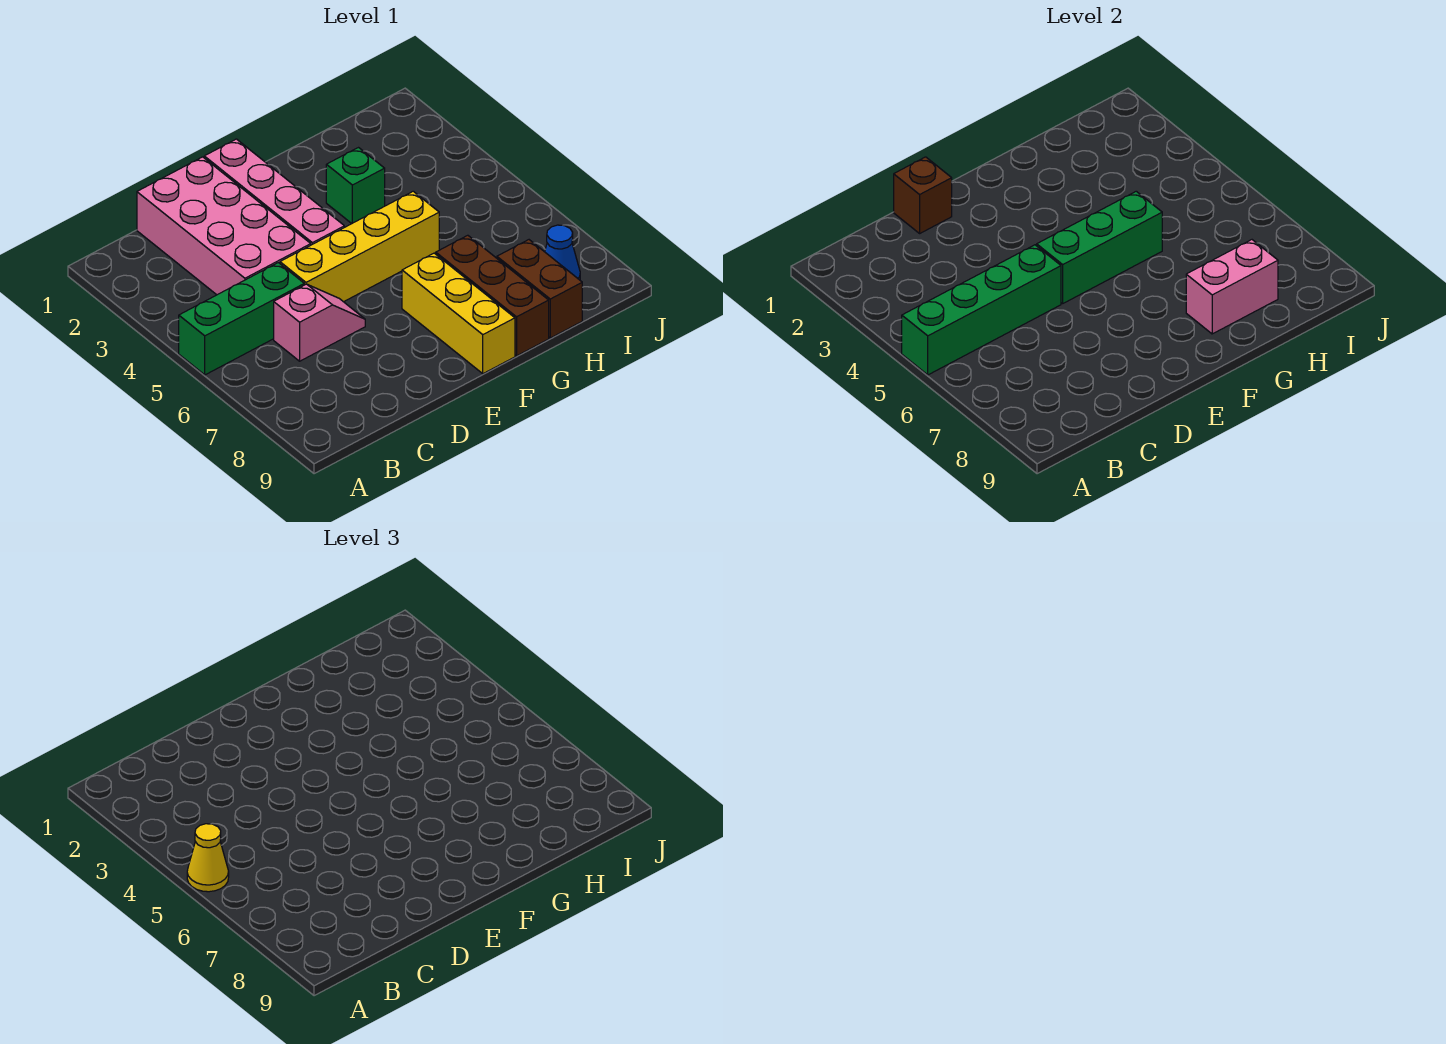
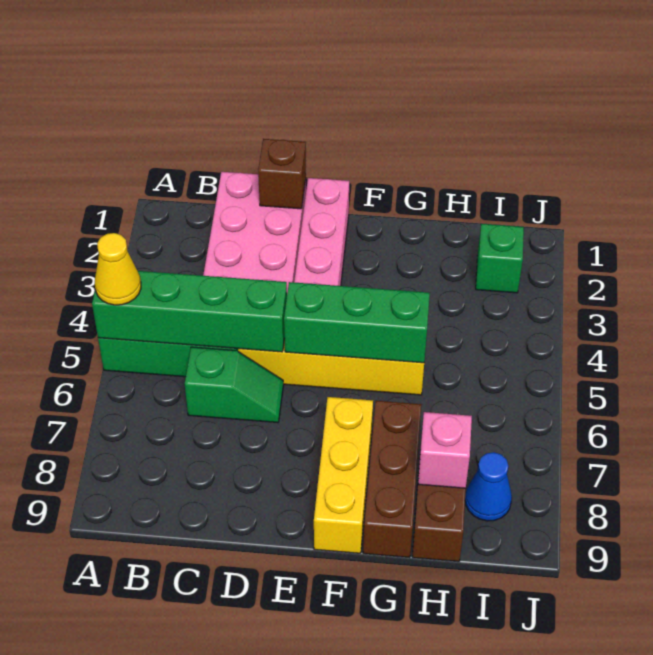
pink 1x2 slope [274,284,365,361] -> green 1x2 slope [185,347,283,423]
green 1x1 brick [326,148,385,224] -> green 1x1 brick moved to [476,224,524,293]
pink 1x2 brick [1186,240,1278,334] -> pink 1x1 brick [418,412,472,488]

